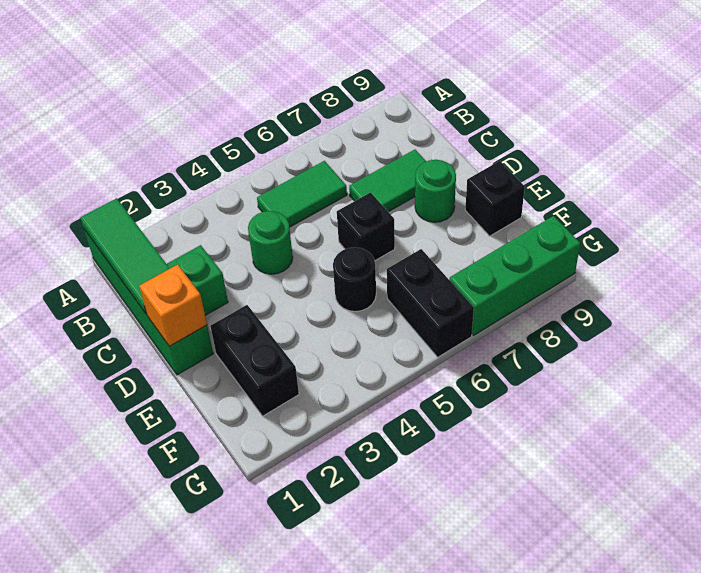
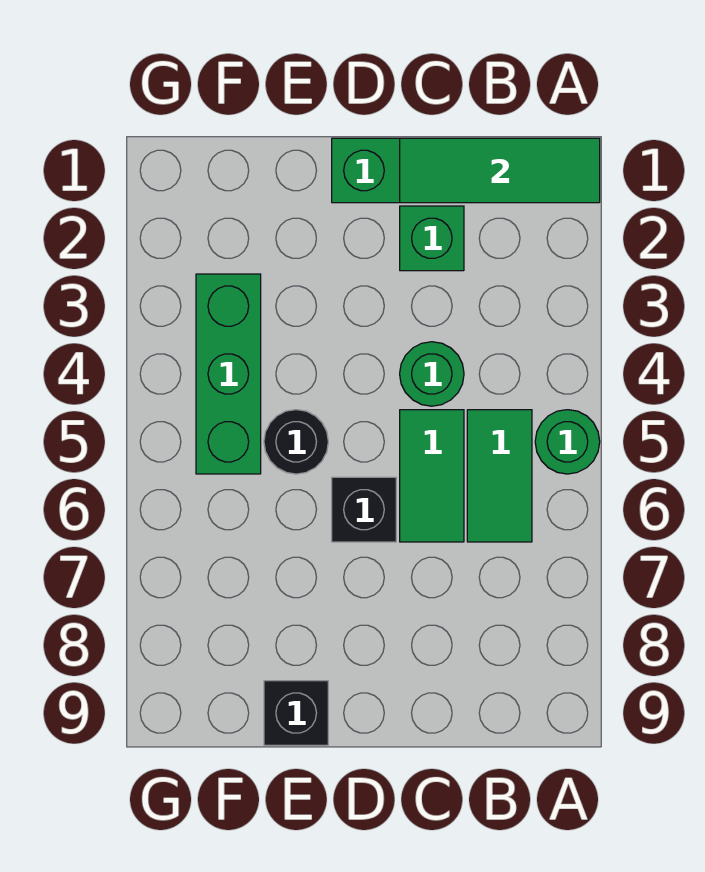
green 1x2 tile [349,150,426,212] -> green 1x2 tile moved to [400,410,464,542]
orange 1x1 brick [139,265,207,346] -> none
green 1x1 round brick [415,160,456,222] -> green 1x1 round brick moved to [535,410,600,474]
black 1x2 brick [210,305,299,416] -> none
black 1x2 brick [387,249,474,357] -> none
green 1x3 brick [449,216,580,335] -> green 1x3 brick moved to [196,274,261,474]

